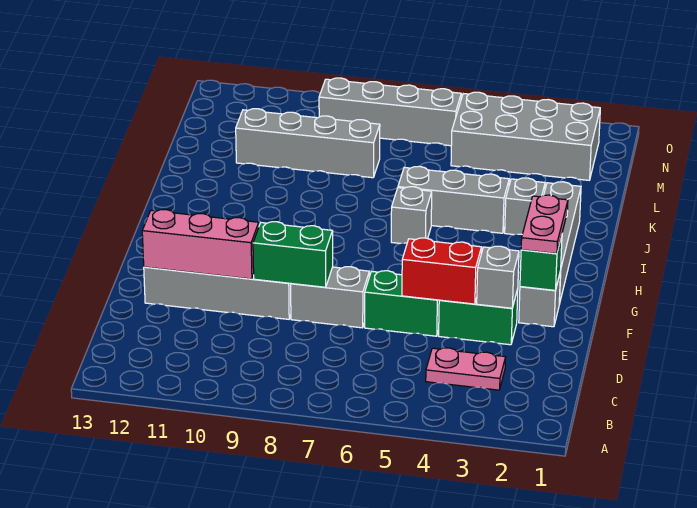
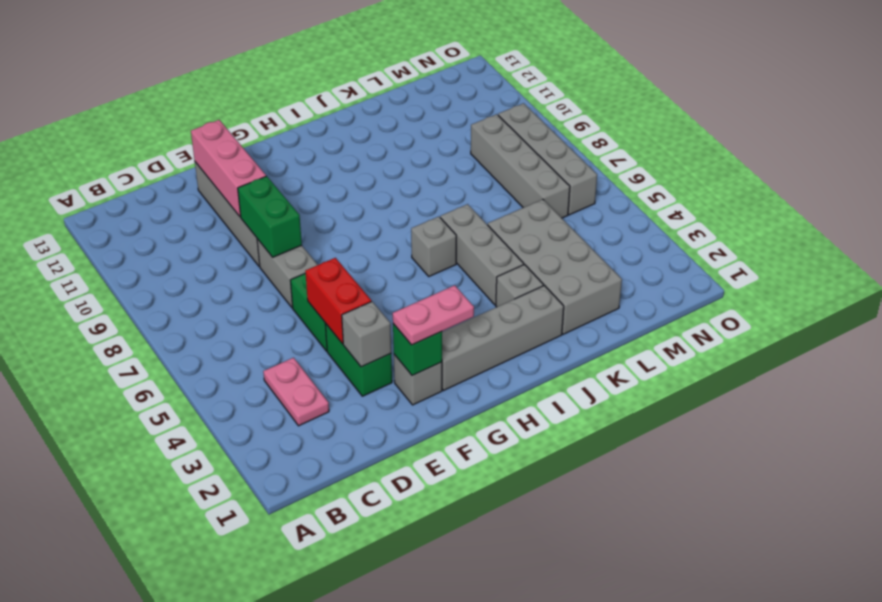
grey 1x4 brick [236,109,380,178] -> grey 1x4 brick moved to [471,114,570,218]
grey 2x4 brick [451,92,600,180] -> grey 2x4 brick moved to [488,199,622,334]

